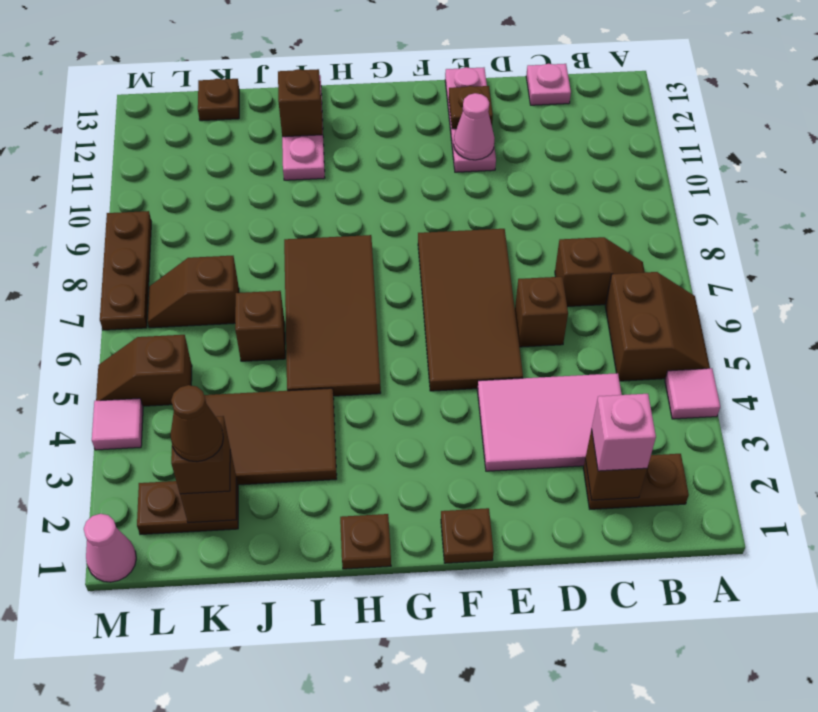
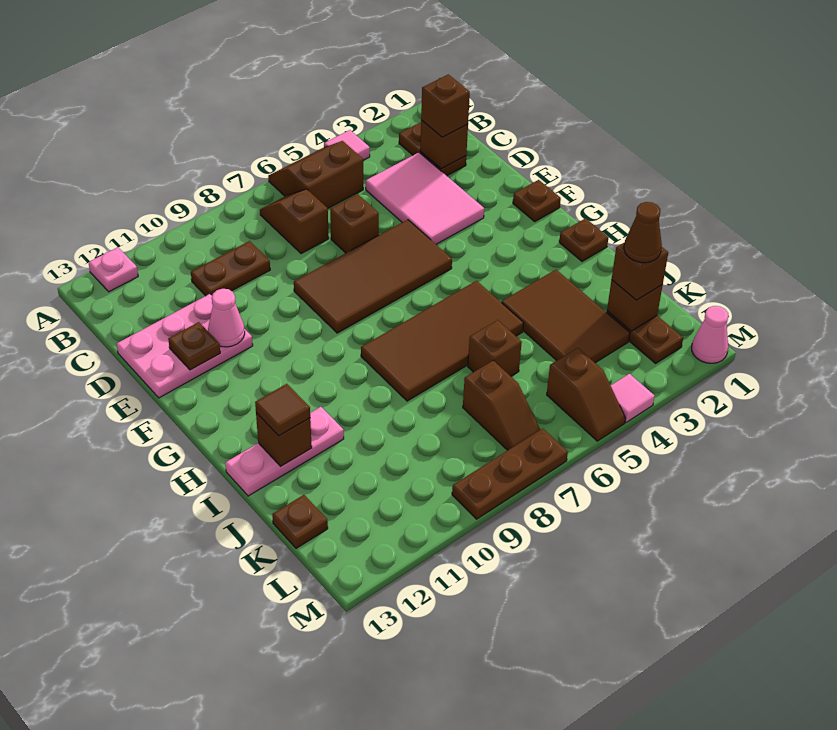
pink 1x1 brick [592,394,656,471] -> brown 1x1 brick [421,74,470,137]
none -> brown 1x2 plate [191,241,270,296]
pink 1x1 plate [526,64,571,105] -> pink 1x1 plate moved to [88,247,138,292]
pink 1x3 plate [445,67,496,172] -> pink 2x3 plate [117,294,253,398]
none -> brown 1x1 tile [255,384,310,436]

